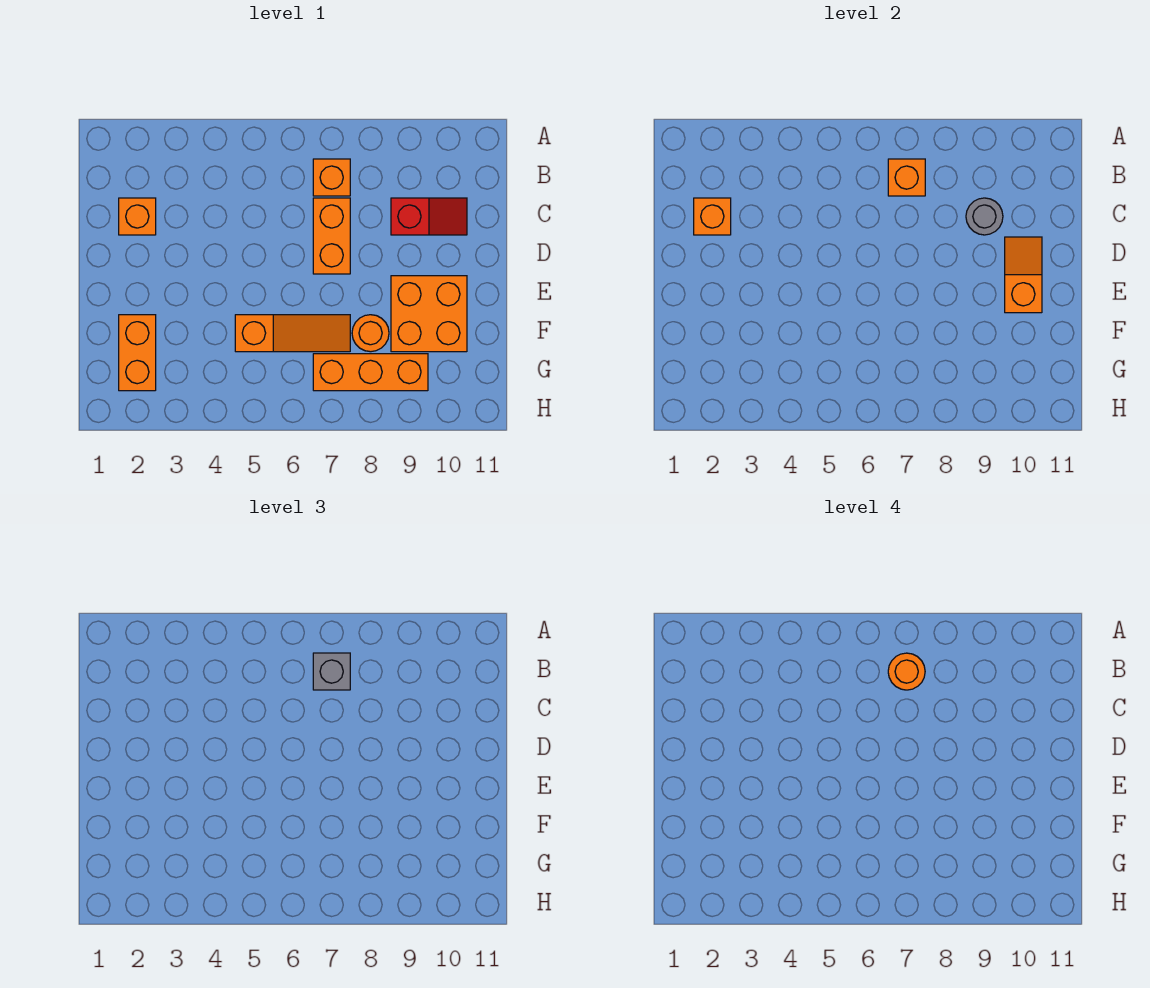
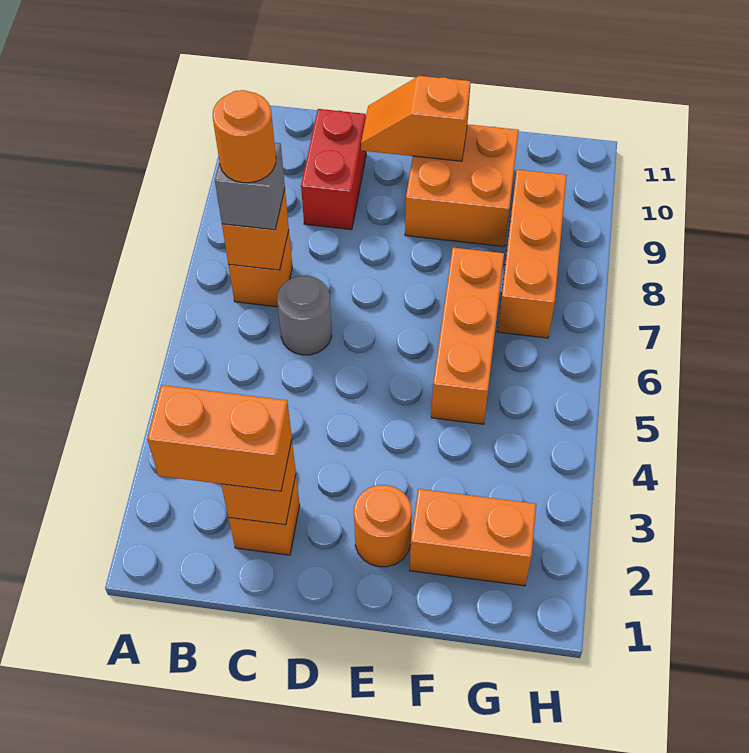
orange 1x2 brick [313,198,350,274] -> orange 1x2 brick moved to [147,385,292,491]
red 1x2 slope [391,198,467,235] -> red 1x2 brick [301,109,366,230]
grey 1x1 round brick [966,198,1003,235] -> grey 1x1 round brick moved to [277,276,332,355]
orange 1x3 slope [235,315,350,352] -> orange 1x3 brick [431,248,504,424]
orange 1x1 round brick [352,315,389,352] -> orange 1x1 round brick moved to [354,485,412,567]

